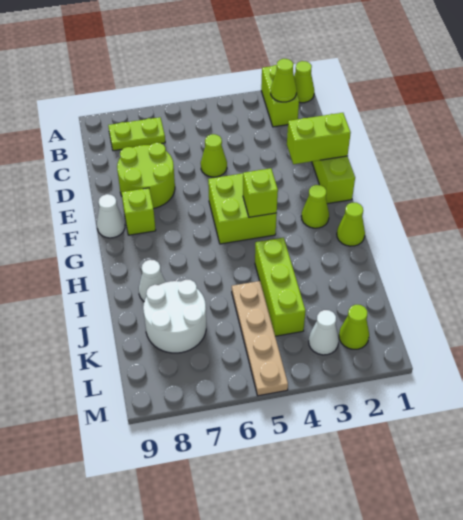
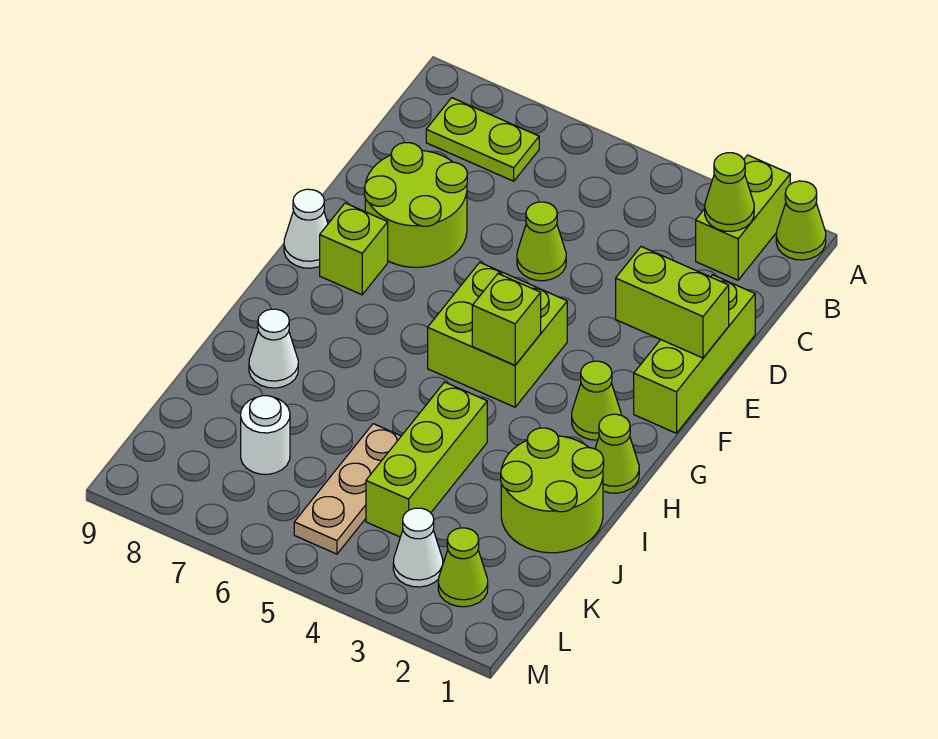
none -> lime 2x2 round brick [501,428,604,553]
tan 1x4 plate [232,281,288,396] -> tan 1x3 plate [294,424,401,554]
white 2x2 round brick [143,280,206,353] -> white 1x1 round brick [241,396,290,474]

